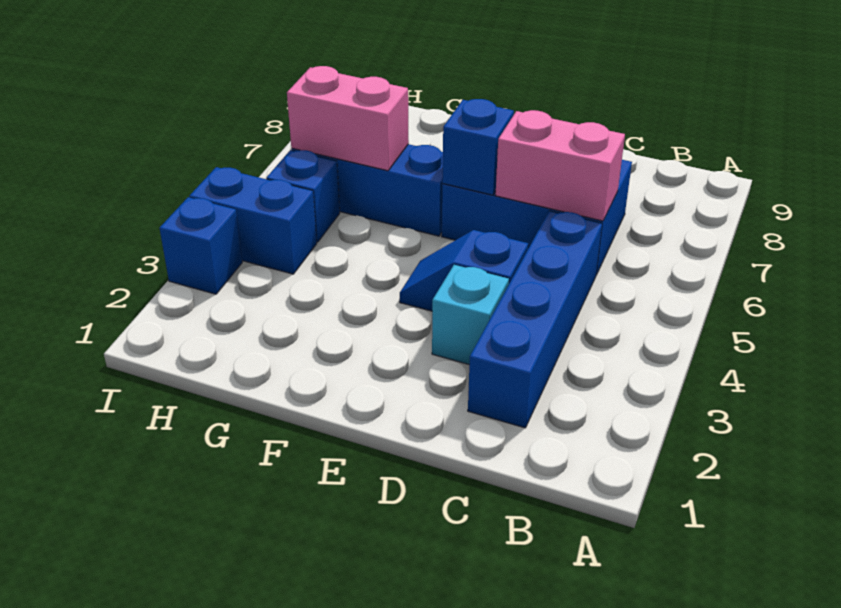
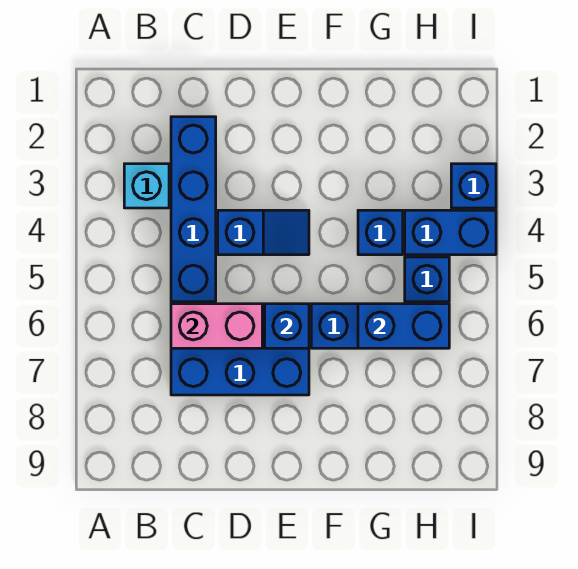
cyan 1x1 brick [432,265,509,364] -> cyan 1x1 brick moved to [124,164,169,208]
none -> blue 1x1 brick [358,210,403,255]
pink 1x2 brick [287,66,409,171] -> blue 1x2 brick [358,304,449,348]

